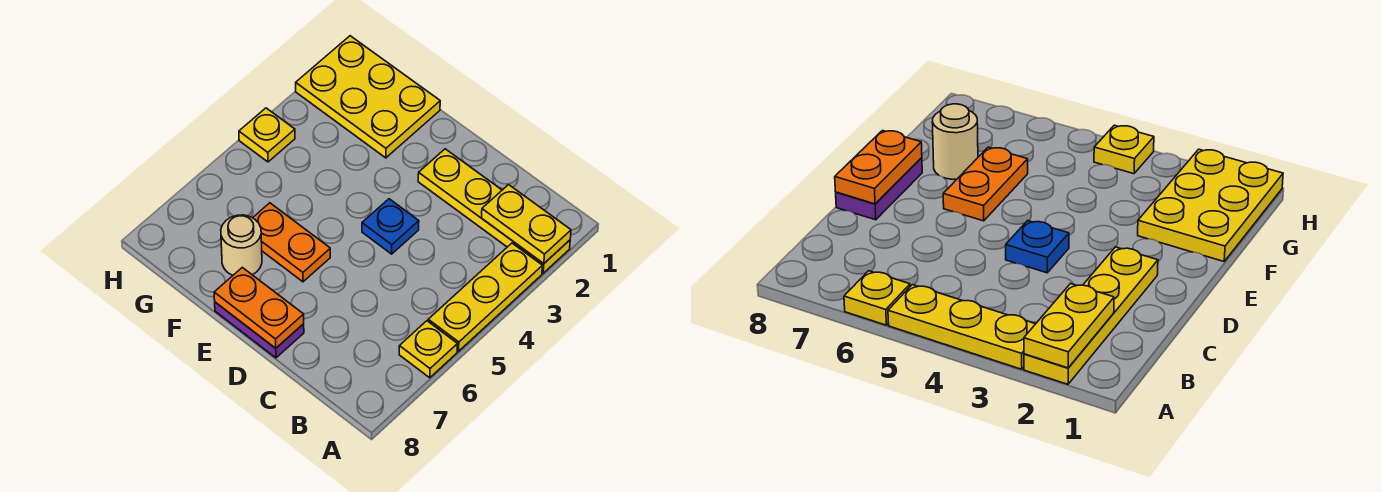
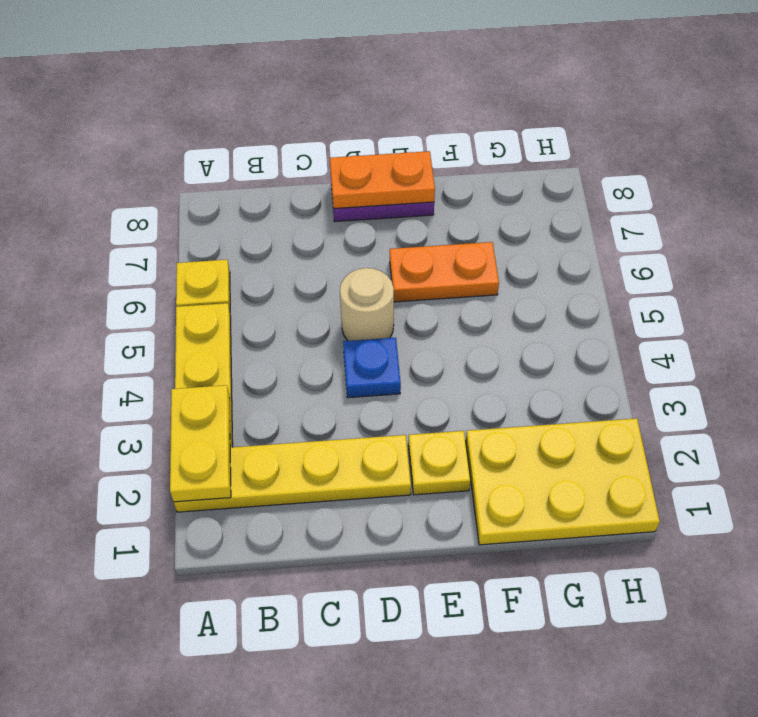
yellow 1x2 plate [482,185,571,264] -> yellow 1x2 plate turned to [170,385,231,502]
tan 1x1 round brick [221,215,262,275] -> tan 1x1 round brick moved to [340,268,394,341]
yellow 1x1 plate [239,108,295,162] -> yellow 1x1 plate moved to [408,431,470,495]

